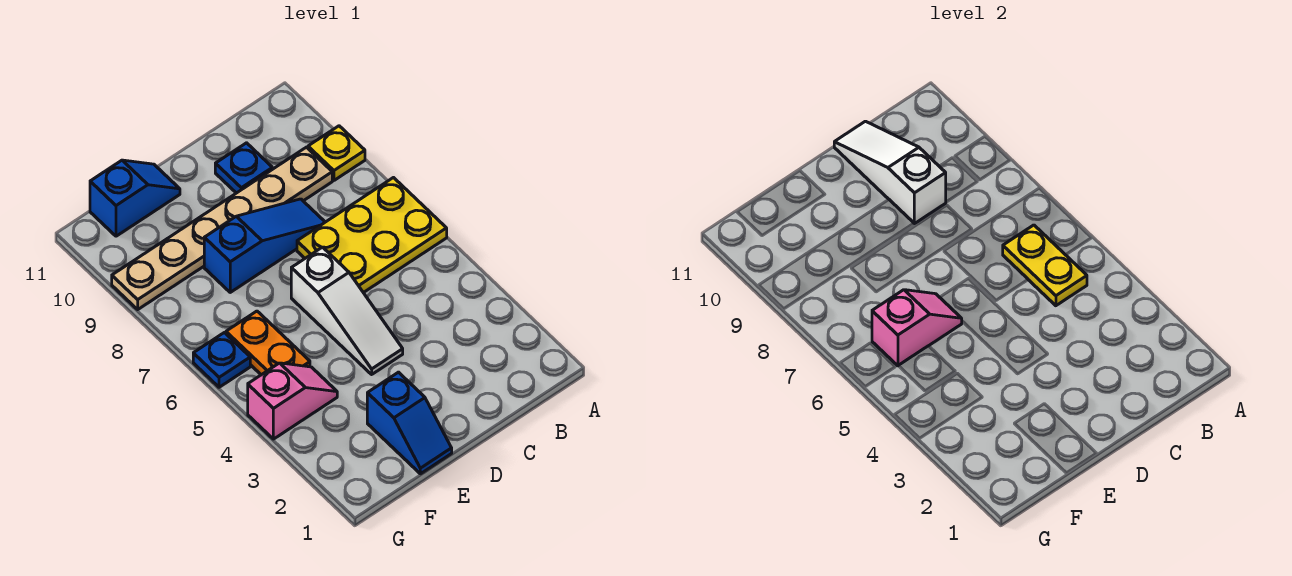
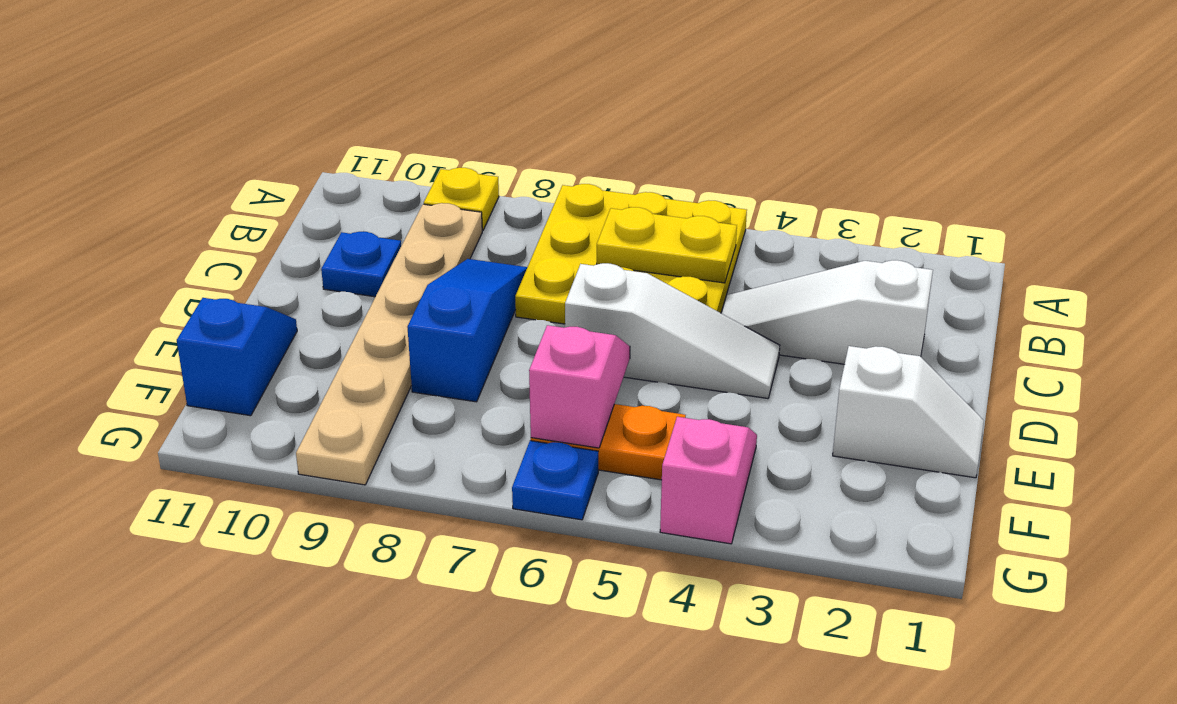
yellow 2x3 plate [297,178,447,293] -> yellow 3x3 plate [515,184,747,324]
white 1x3 slope [834,121,946,224] -> white 1x3 slope moved to [722,260,933,364]
blue 1x2 slope [367,372,452,474] -> white 1x2 slope [833,346,984,478]

